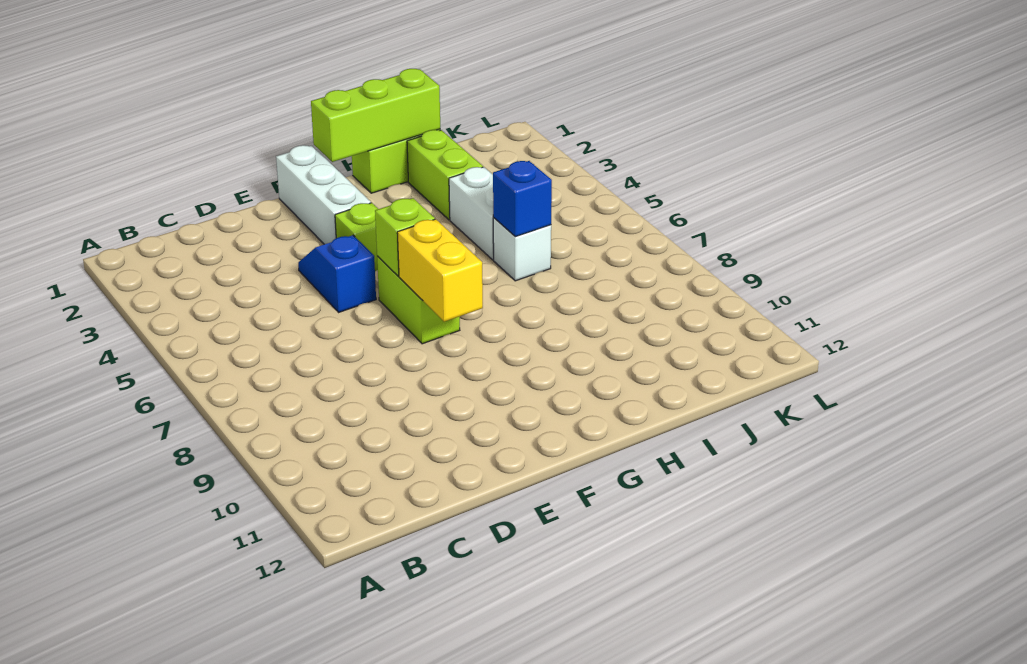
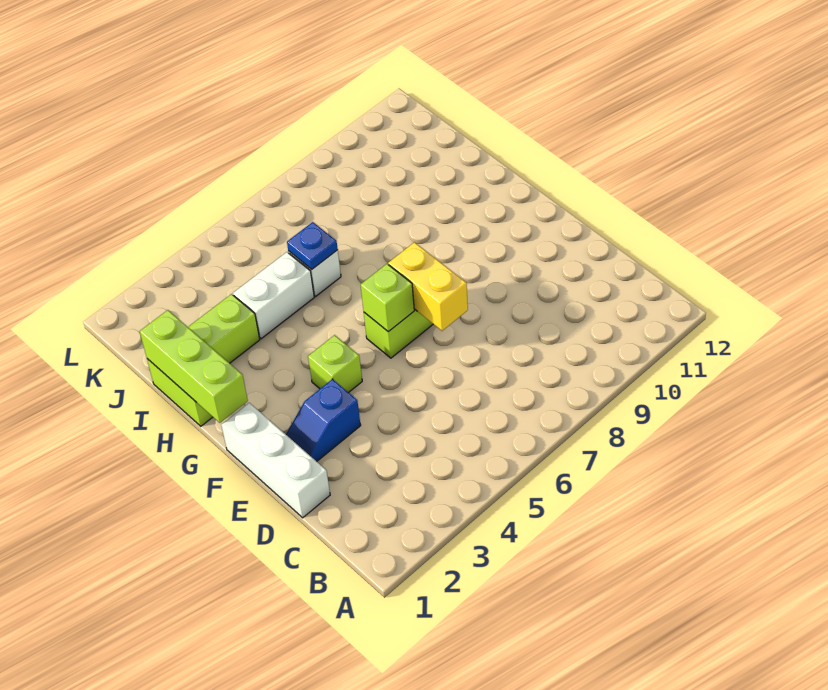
blue 1x2 slope [298,235,376,312] -> blue 1x2 slope moved to [286,379,361,461]
white 1x3 brick [276,145,371,244] -> white 1x3 brick turned to [221,403,330,518]
yellow 1x2 brick [397,219,483,322] -> yellow 1x2 brick turned to [388,242,468,331]
blue 1x1 brick [493,161,552,237] -> blue 1x1 plate [287,222,338,269]

